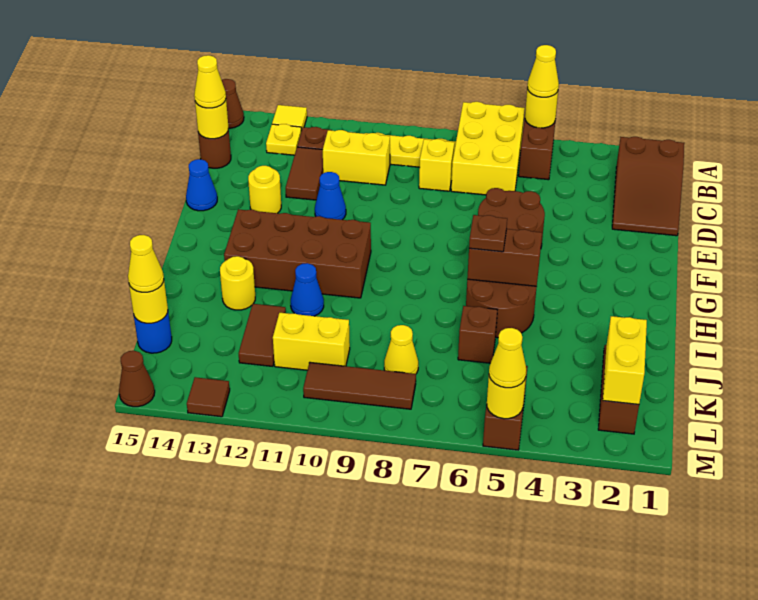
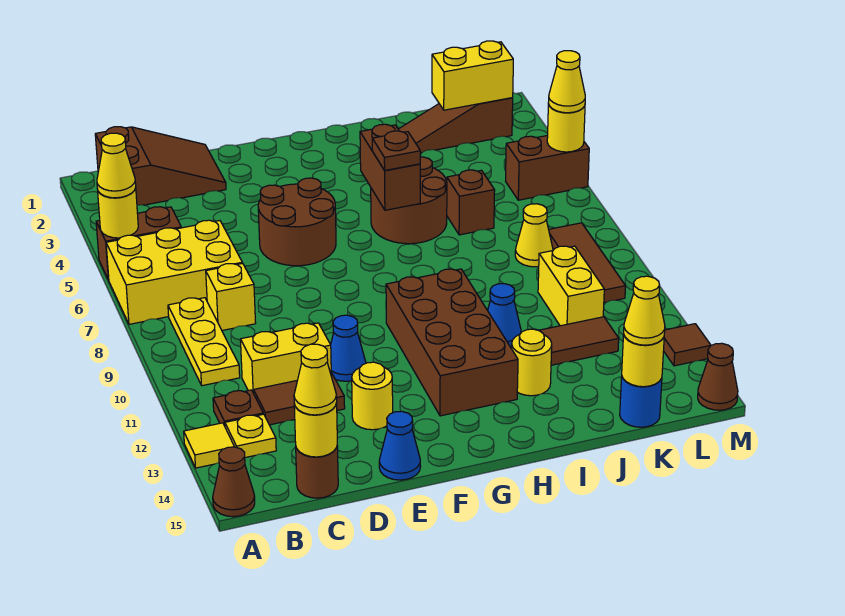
yellow 1x2 brick [323,130,390,185] -> yellow 1x2 brick turned to [241,323,331,393]

